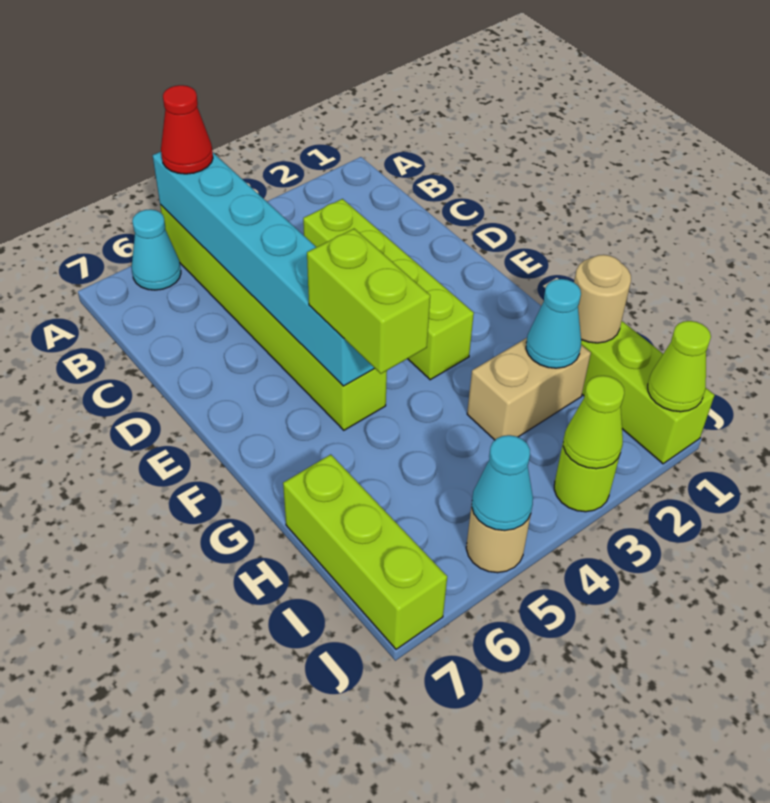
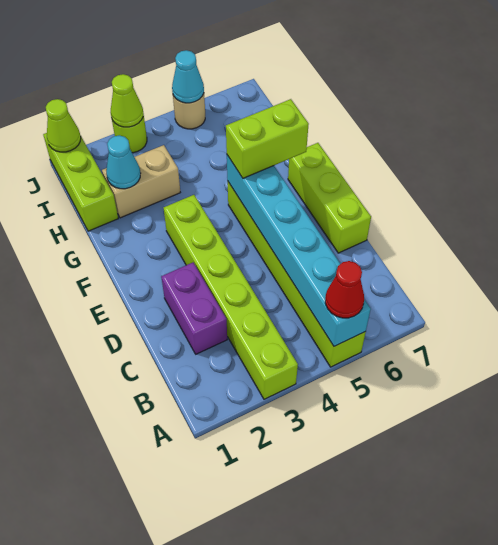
cyan 1x1 cone [132,209,181,290] -> none
none -> purple 1x2 brick [161,262,227,354]
lime 1x4 brick [303,199,474,380] -> lime 1x6 brick [164,195,298,399]
lime 1x2 brick [307,229,430,374] -> lime 1x2 brick turned to [226,99,309,178]
tan 1x1 round brick [574,255,631,343] -> none
lime 1x3 brick [283,454,447,649] -> lime 1x3 brick moved to [288,143,371,253]

